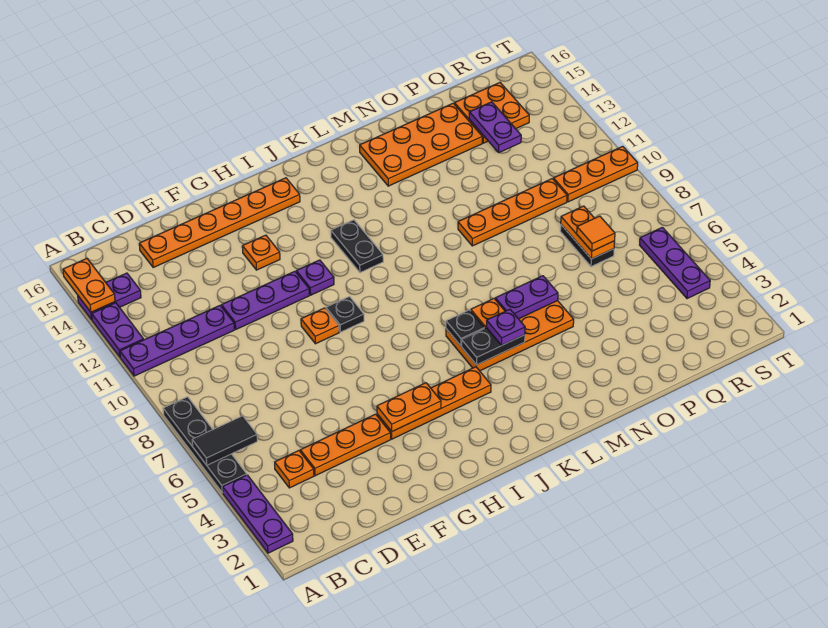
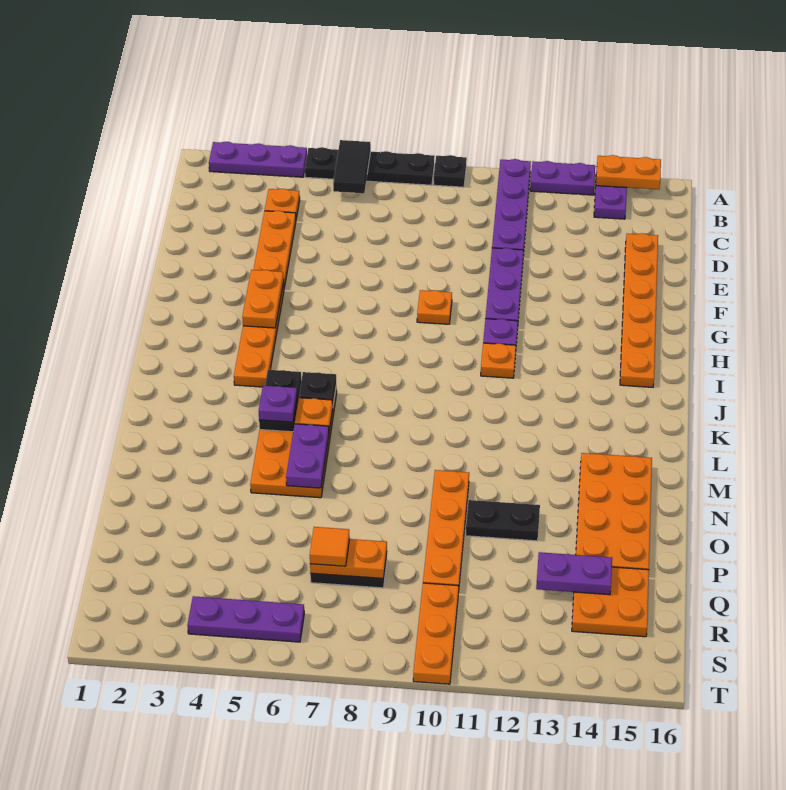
orange 1x1 plate [242,235,280,270] -> orange 1x1 plate moved to [481,343,516,378]
black 1x1 plate [326,297,364,332] -> black 1x1 plate moved to [433,155,467,187]
black 1x2 plate [331,220,383,273] -> black 1x2 plate moved to [466,500,540,541]

